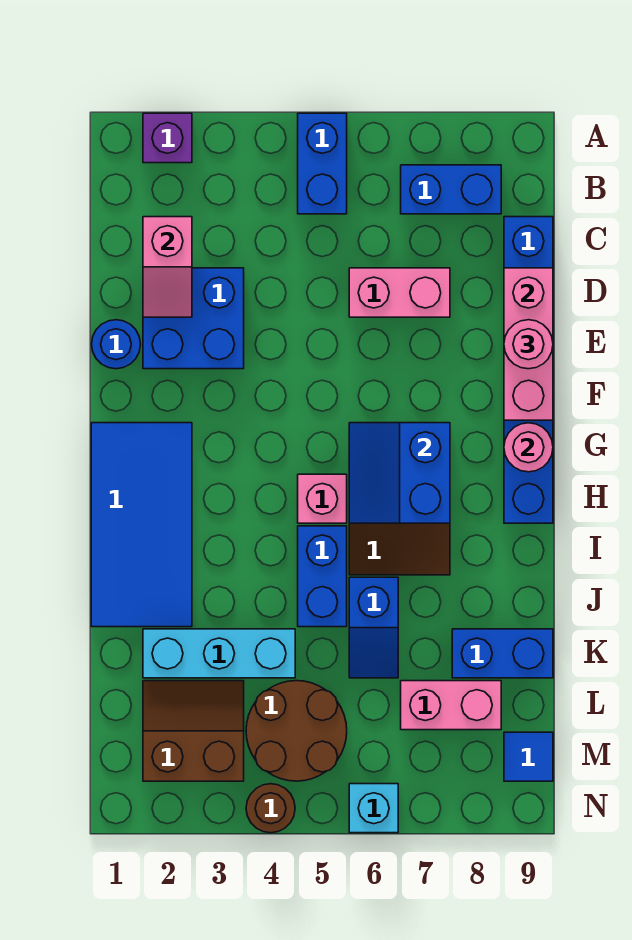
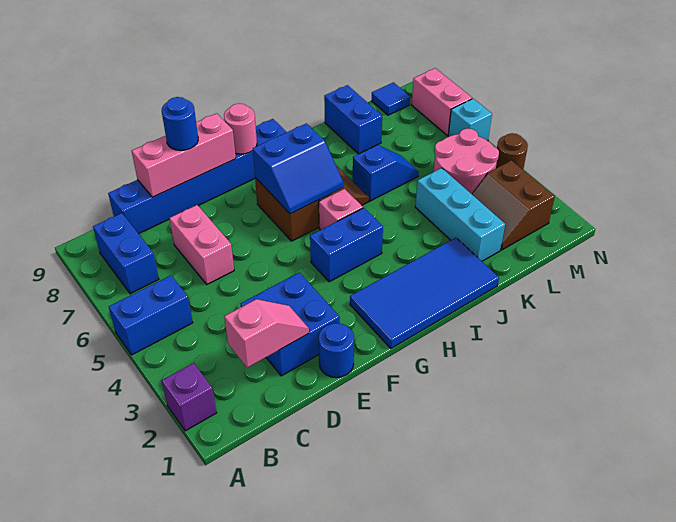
pink 1x1 round brick [504,320,553,369] -> blue 1x1 round brick [162,97,198,150]
blue 1x2 brick [298,526,347,627] -> blue 1x2 brick moved to [310,208,383,282]
brown 2x2 round brick [246,681,347,781] -> pink 2x2 round brick [433,128,499,194]
pink 1x2 brick [401,681,501,730] -> pink 1x2 brick moved to [412,68,472,135]

